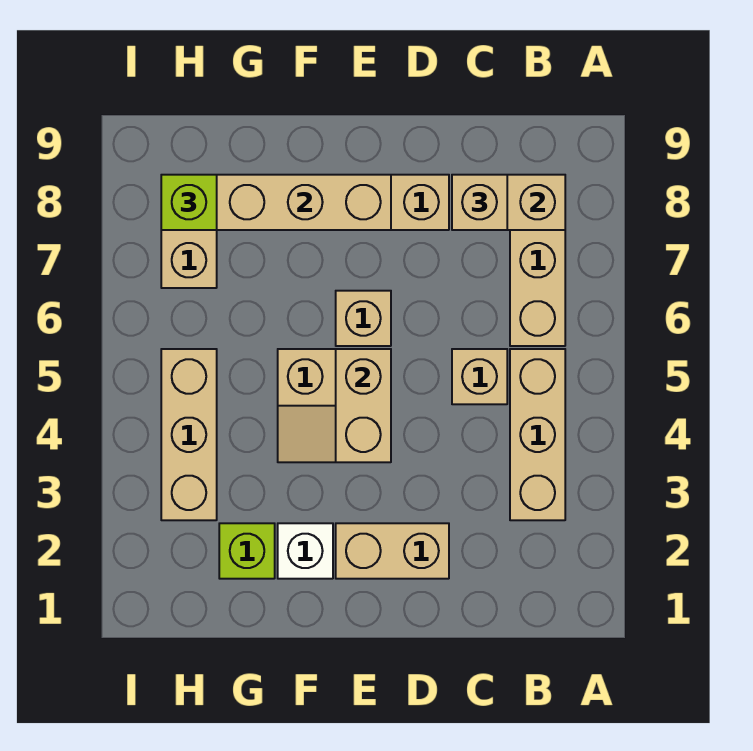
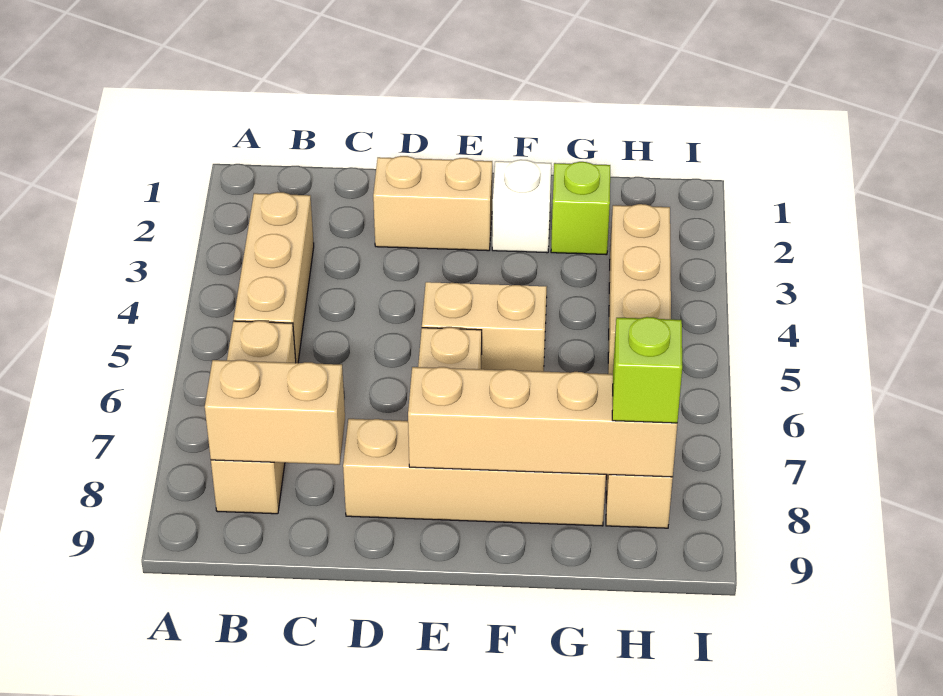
tan 1x1 brick [452,349,507,404] -> none
tan 1x1 brick [452,175,507,230] -> none
tan 1x2 brick [336,349,391,462] -> none

